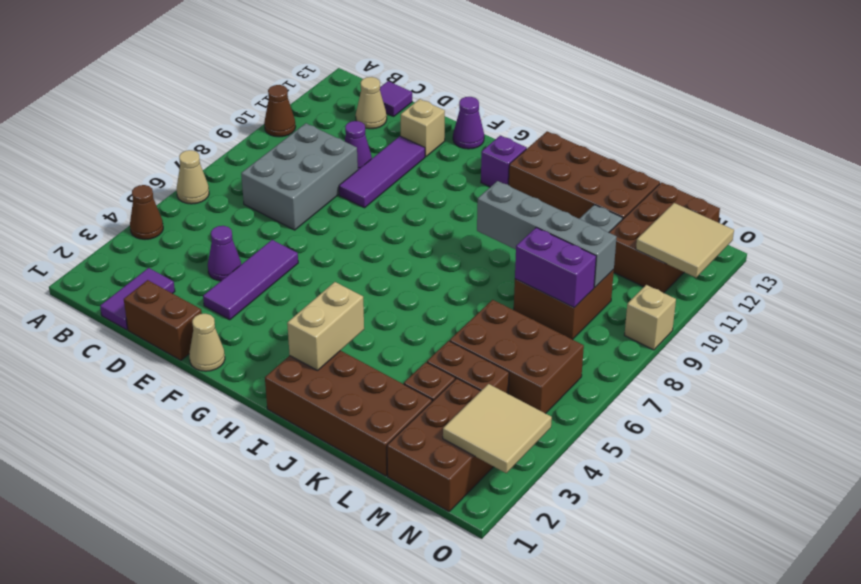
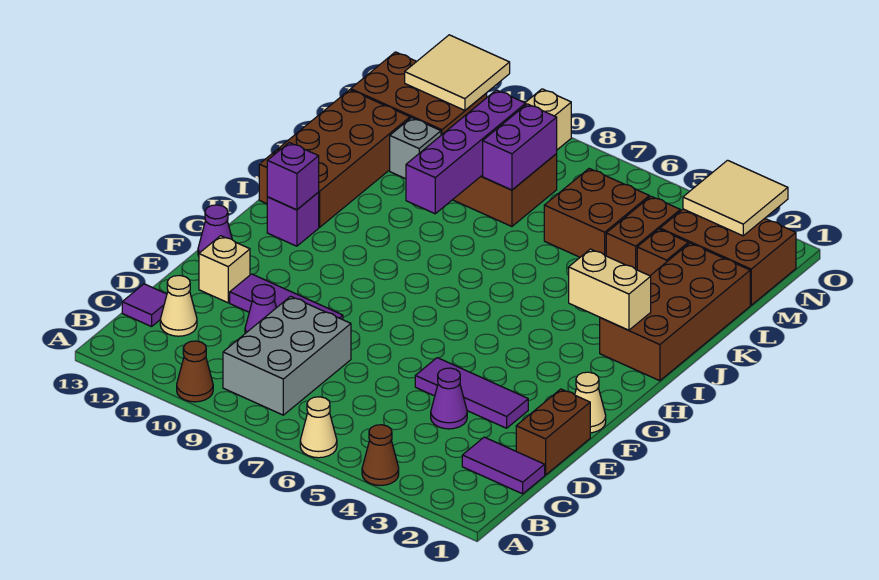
grey 2x3 brick [241,123,358,230] -> grey 2x3 brick turned to [223,296,351,415]
none -> purple 1x1 brick [267,143,319,210]
grey 1x4 brick [477,181,617,288] -> purple 1x4 brick [406,90,526,214]
brown 2x3 brick [450,300,584,414] -> brown 2x2 brick [544,169,649,257]

